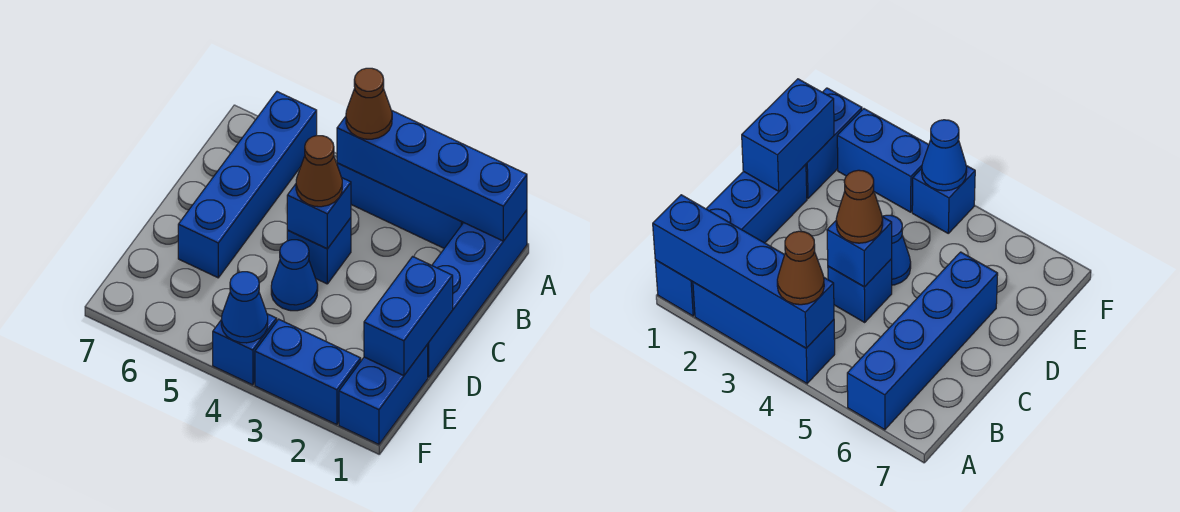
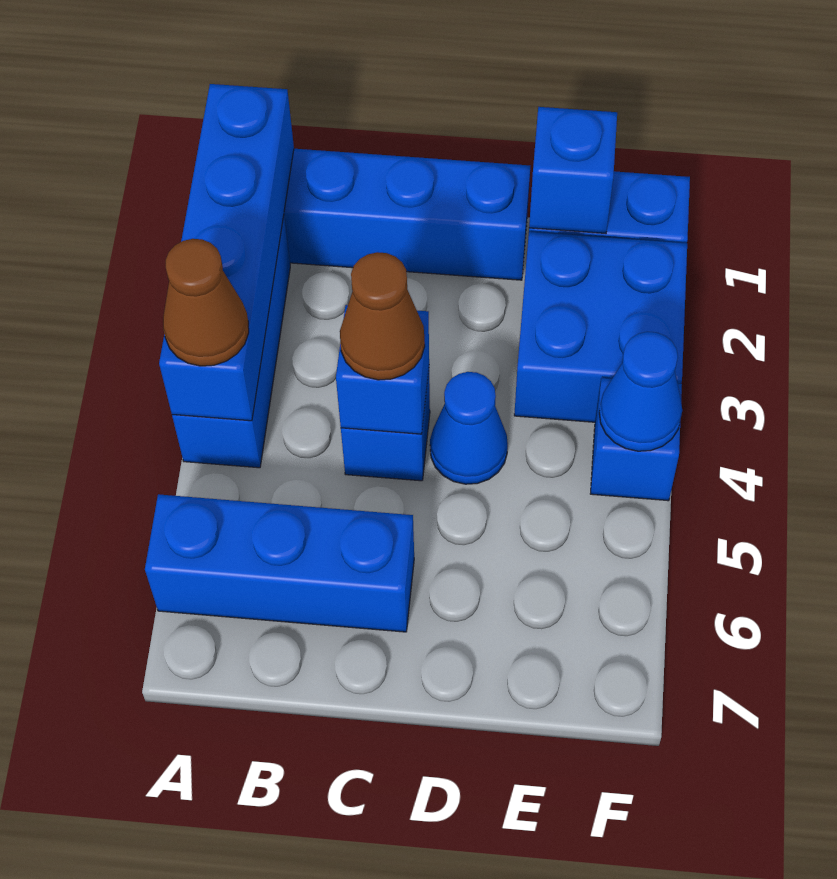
blue 1x4 brick [178,92,317,278] -> blue 1x3 brick [145,494,414,632]
blue 1x2 brick [364,257,453,376] -> blue 1x1 brick [529,107,617,233]
blue 1x2 brick [255,319,361,425] -> blue 2x2 brick [514,232,687,422]

